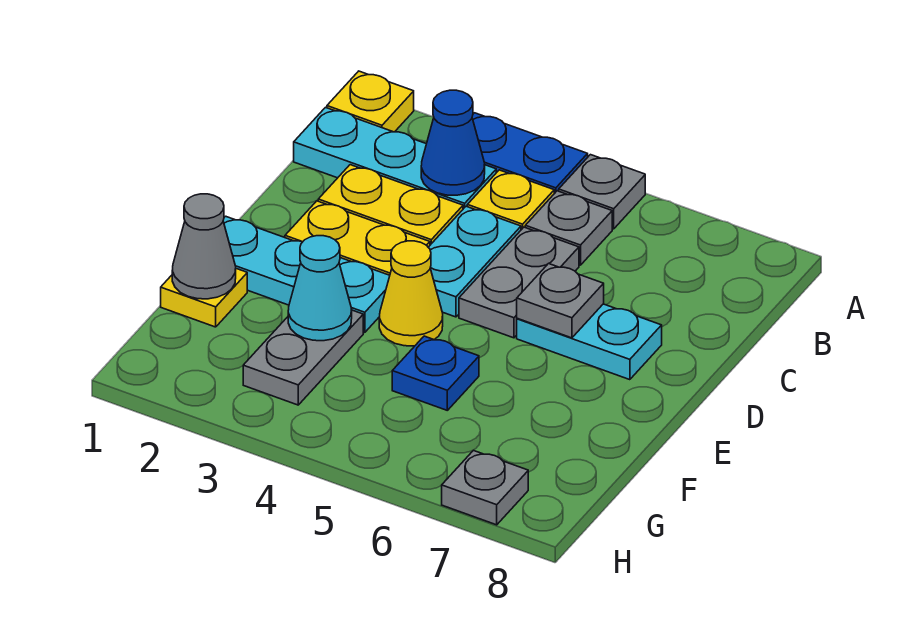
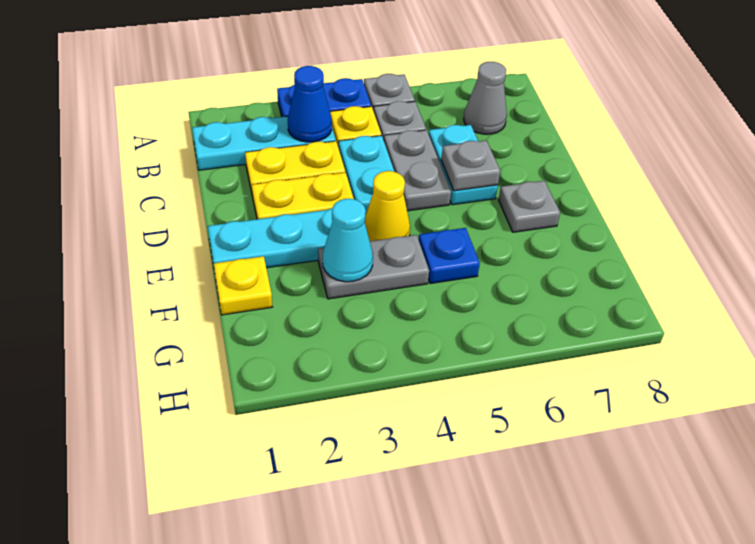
yellow 1x1 plate [327,71,414,132] -> none
cyan 1x2 plate [517,304,662,380] -> cyan 1x2 plate turned to [429,125,498,205]
grey 1x1 cone [172,194,236,299] -> grey 1x1 cone moved to [464,62,507,134]
grey 1x2 plate [243,310,363,405] -> grey 1x2 plate turned to [318,235,429,299]
grey 1x1 plate [442,451,528,525] -> grey 1x1 plate moved to [499,181,560,232]

